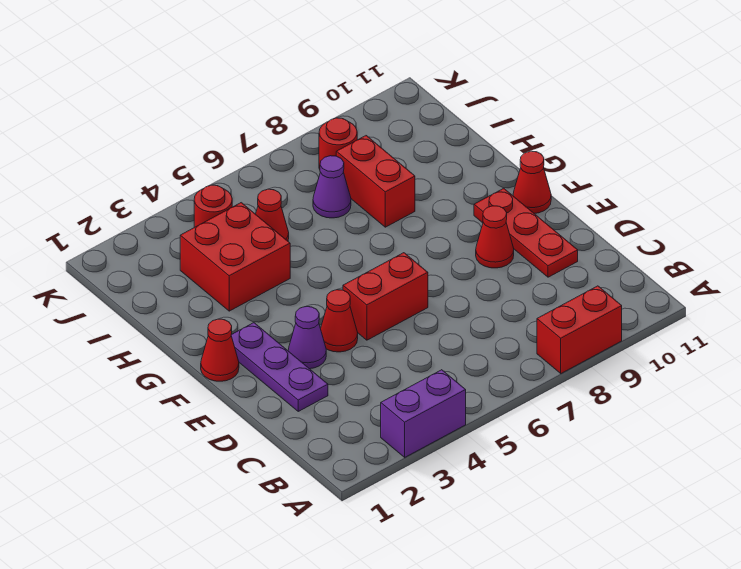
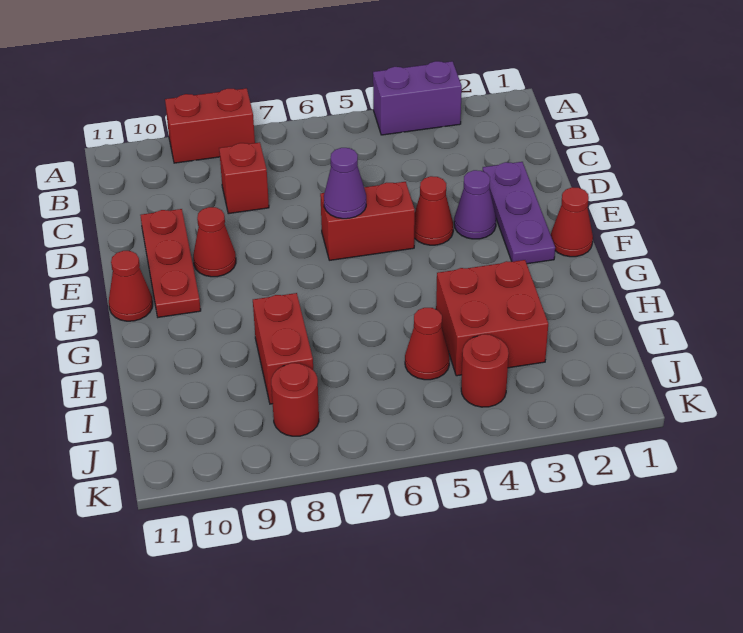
none -> red 1x1 brick [219,142,269,214]
purple 1x1 cone [313,156,351,218] -> purple 1x1 cone moved to [324,148,366,219]

